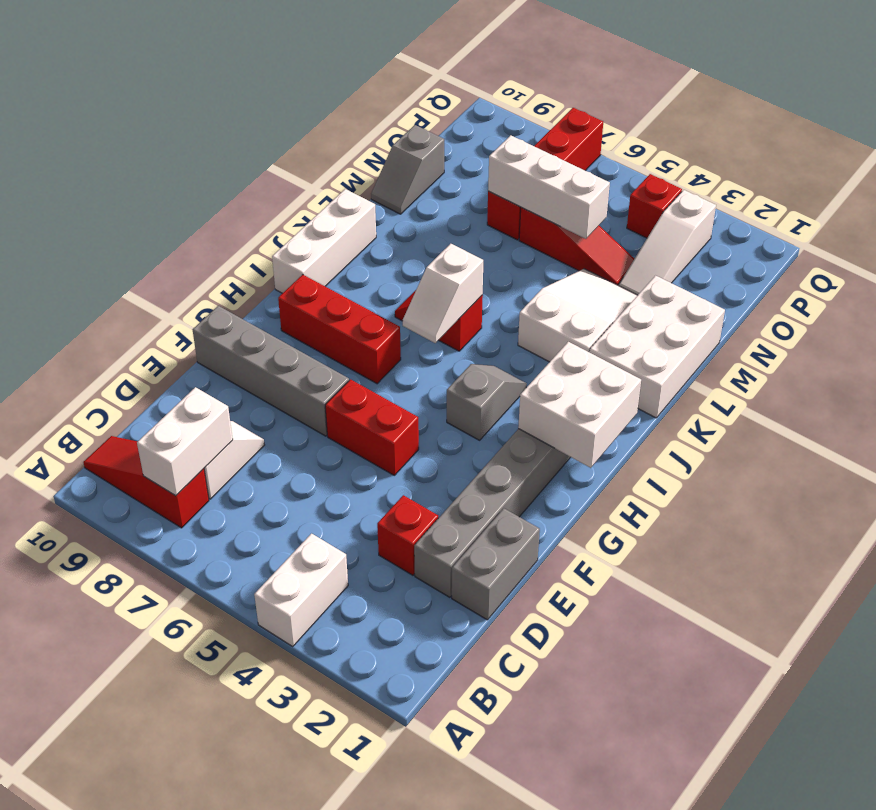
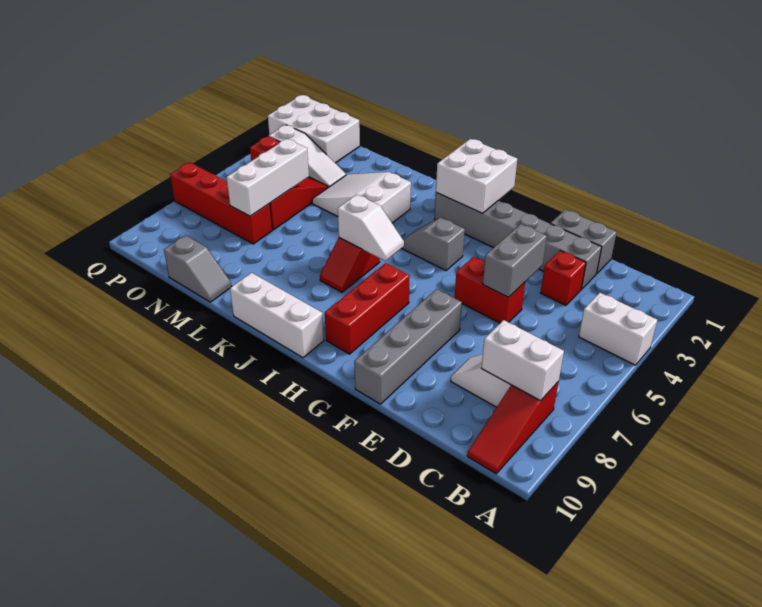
none -> grey 1x2 brick [483,224,547,297]
red 1x2 brick [325,379,419,475] -> red 1x2 brick turned to [455,257,525,323]
white 2x3 brick [590,276,725,418] -> white 2x3 brick moved to [268,95,360,163]

